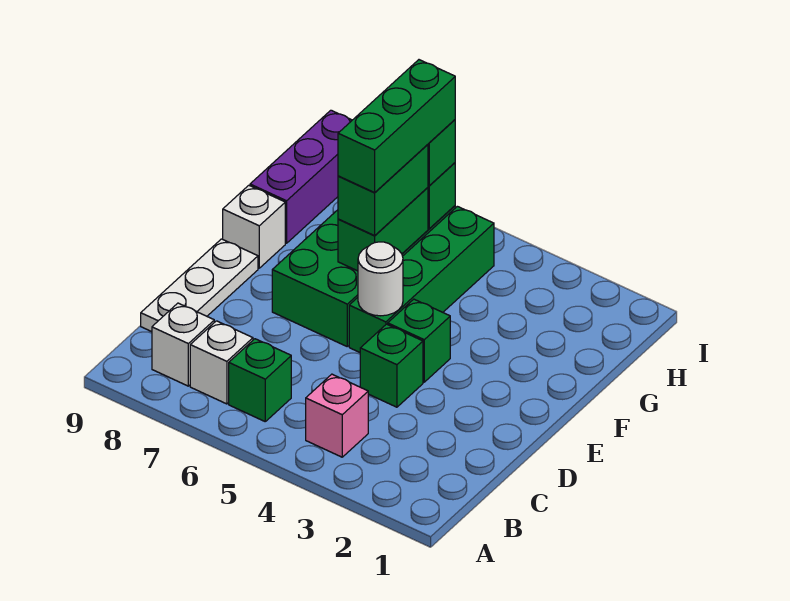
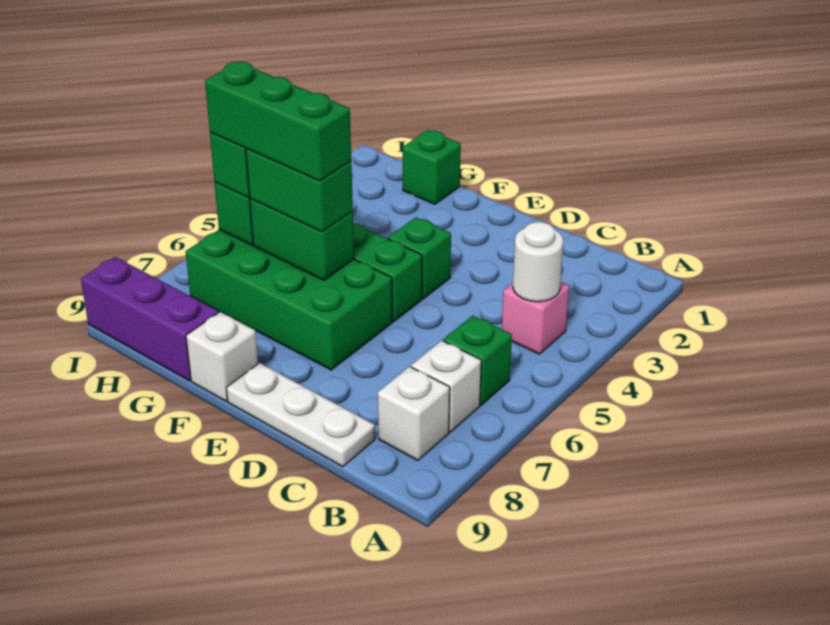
green 1x1 brick [360,324,423,407] -> green 1x1 brick moved to [402,130,461,204]
white 1x1 round brick [358,242,403,316] -> white 1x1 round brick moved to [513,222,563,302]

